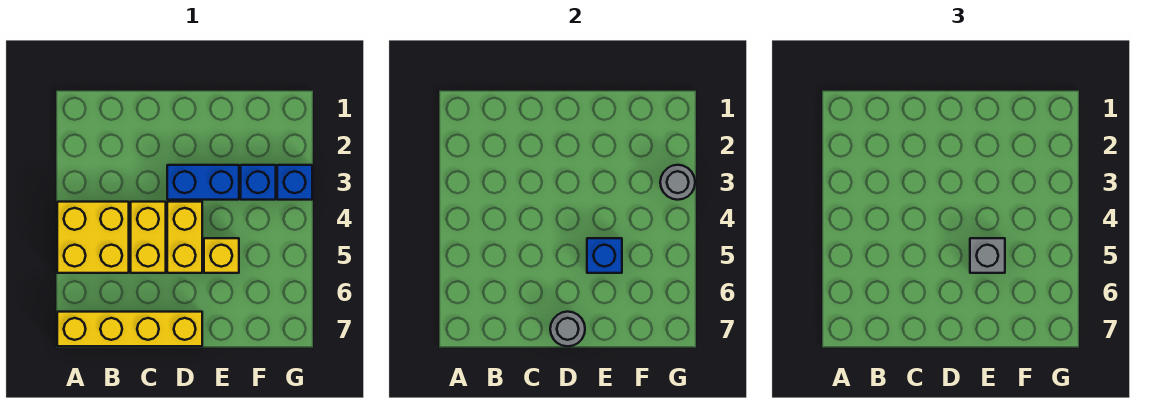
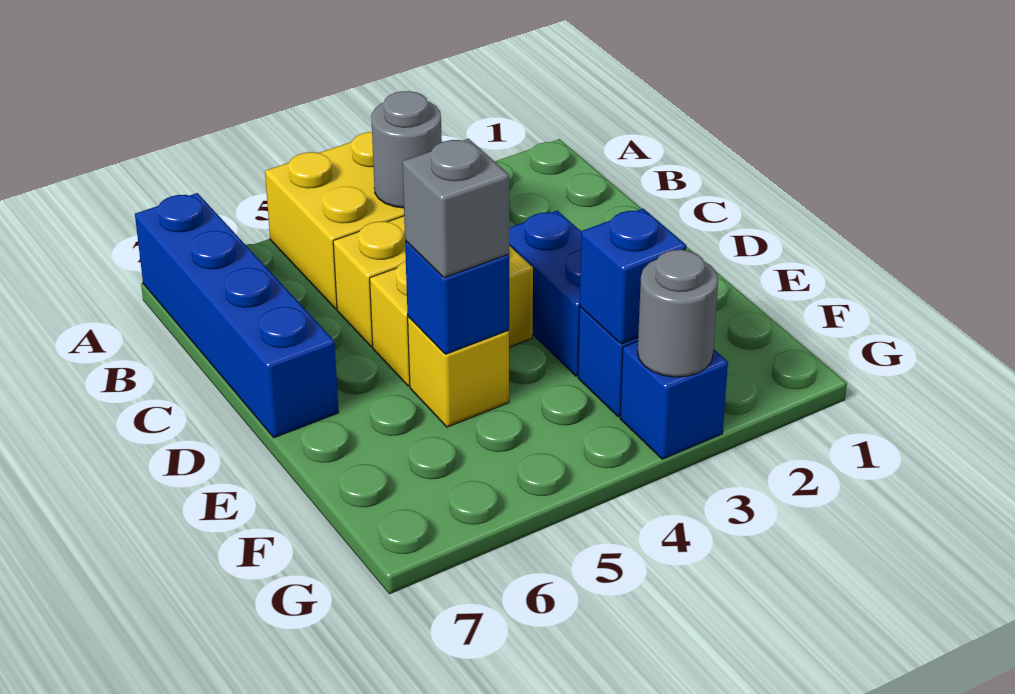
yellow 1x4 brick [57,312,202,346] -> blue 1x4 brick [135,193,339,438]
grey 1x1 round brick [550,312,585,346] -> grey 1x1 round brick moved to [371,91,442,208]
none -> blue 1x1 brick [580,209,686,344]

